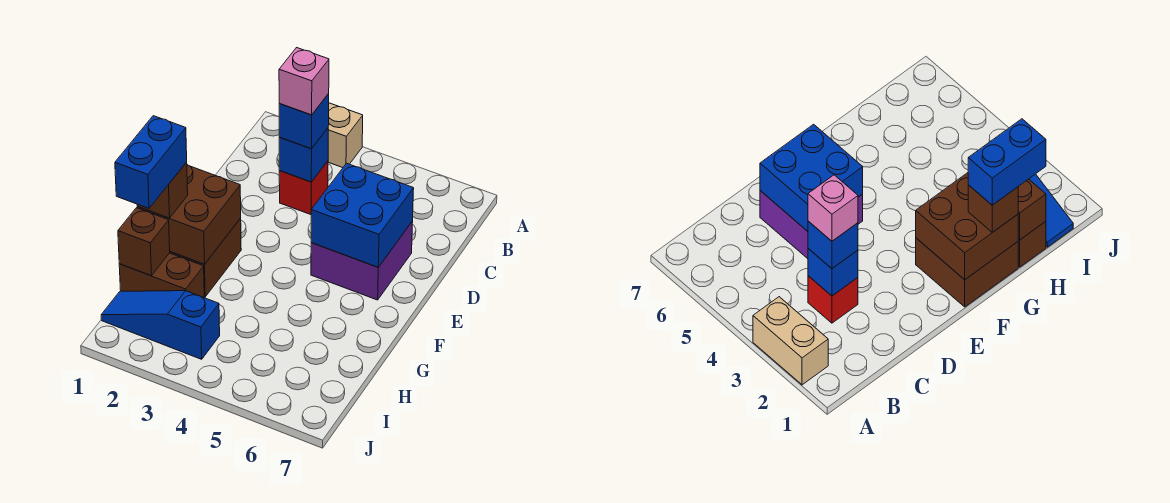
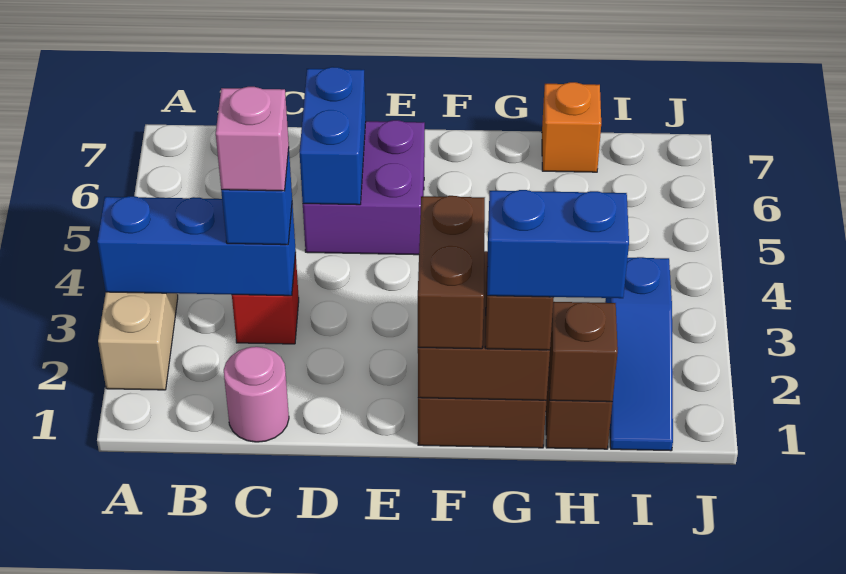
none -> pink 1x1 round brick [224,347,289,442]
blue 1x1 brick [279,128,328,182] -> blue 1x3 brick [97,196,296,296]
blue 2x2 brick [311,163,414,267] -> blue 1x2 brick [300,67,366,205]
none -> brown 1x2 brick [418,196,485,349]
none -> orange 1x1 brick [542,82,601,172]

